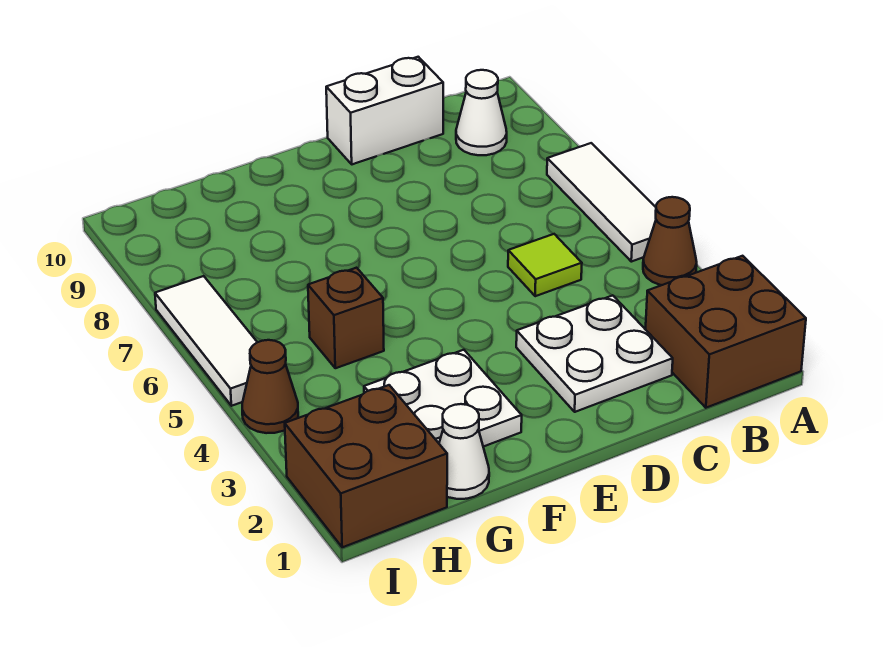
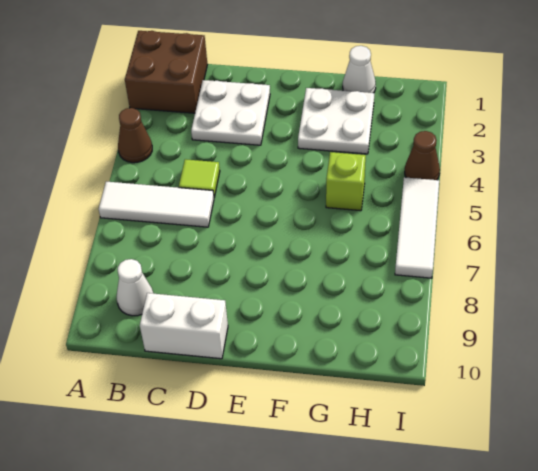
white 1x3 tile [547,143,656,262] -> white 1x3 tile turned to [99,182,214,227]
brown 1x1 brick [308,268,384,368] -> lime 1x1 brick [326,152,366,211]
brown 2x2 brick [285,385,447,547] -> none

